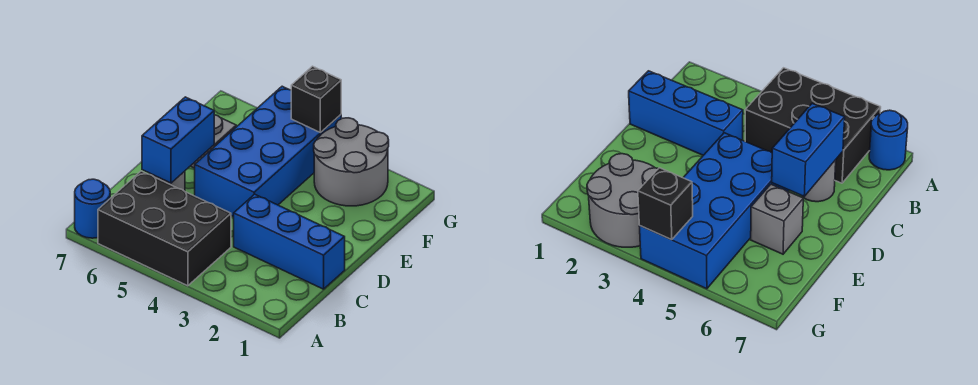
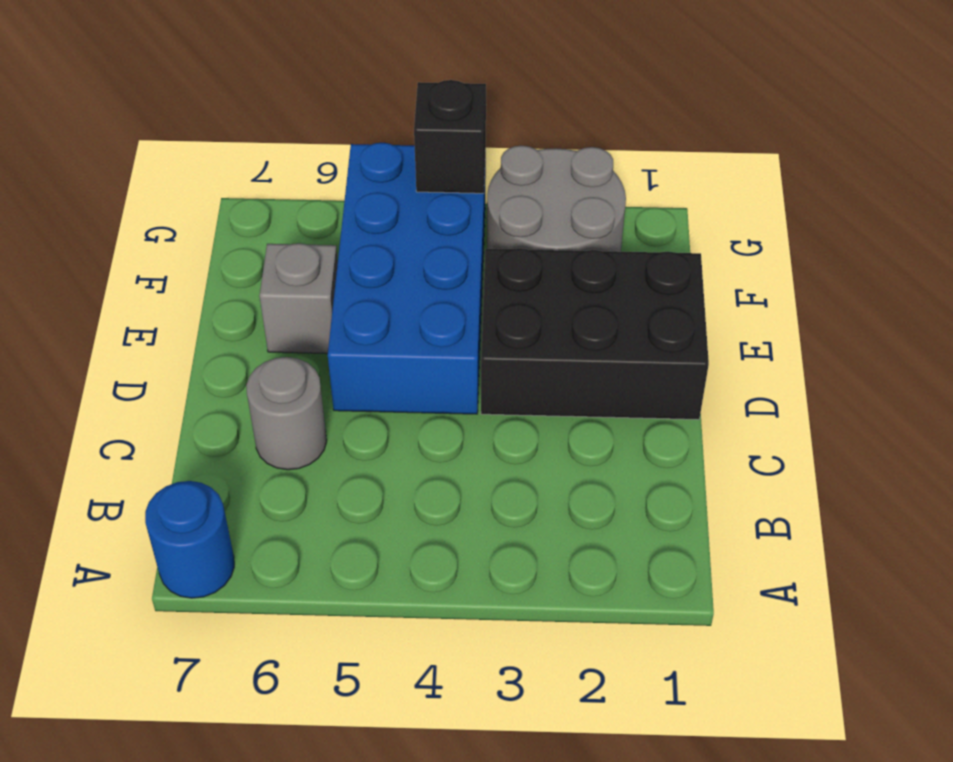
black 2x3 brick [98,171,231,286] -> black 2x3 brick moved to [481,248,709,420]
blue 1x3 brick [234,194,345,289] -> none
blue 1x2 brick [142,97,214,183] -> none

